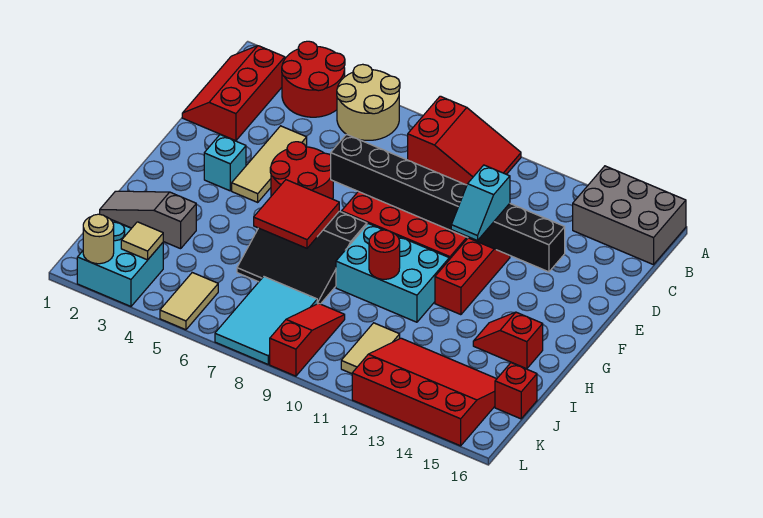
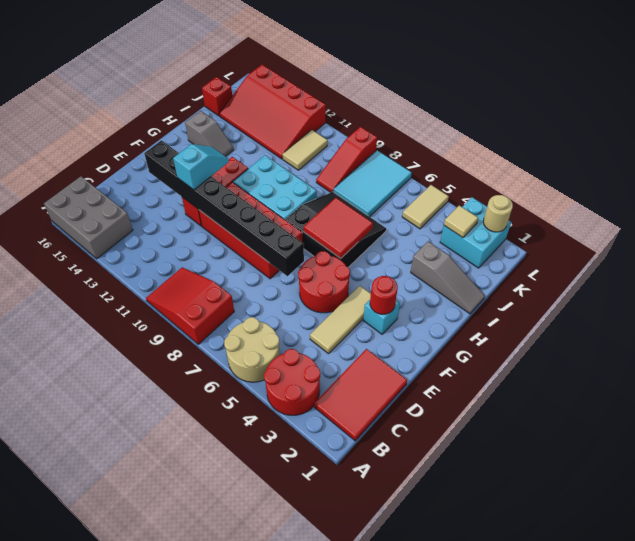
red 2x3 slope [182,46,285,141] -> red 2x3 tile [314,349,407,441]
red 1x1 round brick [369,230,400,279] -> red 1x1 round brick moved to [370,276,398,314]
red 1x2 slope [473,312,543,369] -> grey 1x2 slope [185,111,234,157]

